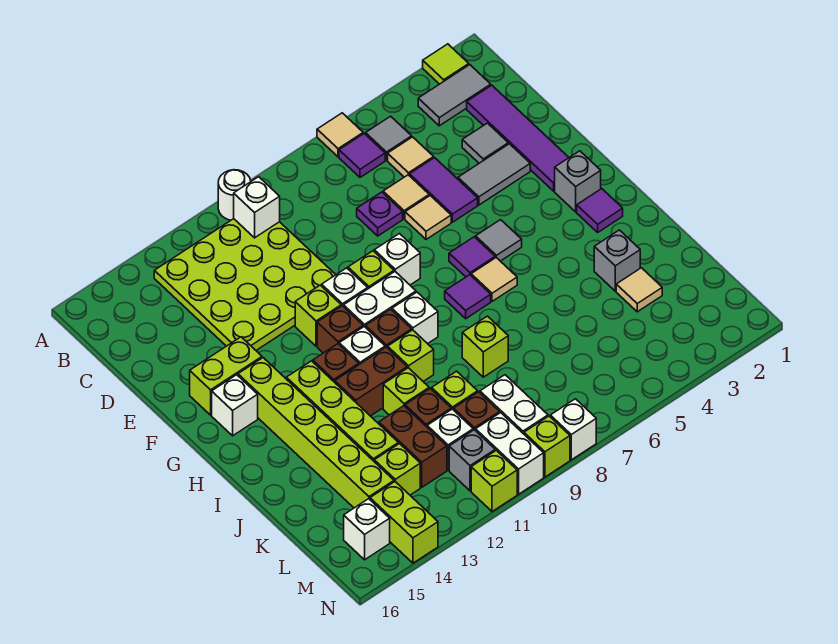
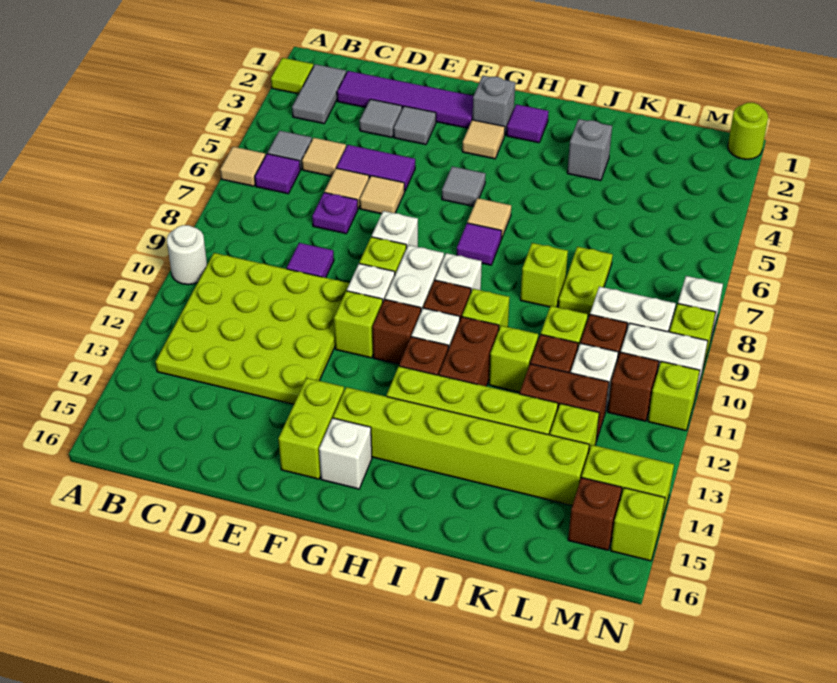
white 1x1 brick [234,177,280,238] -> none
grey 1x2 tile [458,144,530,205] -> grey 1x1 tile [394,106,436,145]
purple 1x1 tile [449,237,495,277] -> purple 1x1 tile moved to [287,243,334,278]
tan 1x1 tile [616,268,662,312] -> tan 1x1 tile moved to [462,120,505,159]
none -> lime 1x2 plate [558,247,613,316]
grey 1x1 brick [449,430,495,491] -> brown 1x1 brick [608,352,659,421]
white 1x1 brick [344,499,390,560] -> brown 1x1 brick [568,477,622,550]
none -> lime 1x1 round brick [728,103,768,159]
none -> lime 1x1 brick [611,488,665,561]

